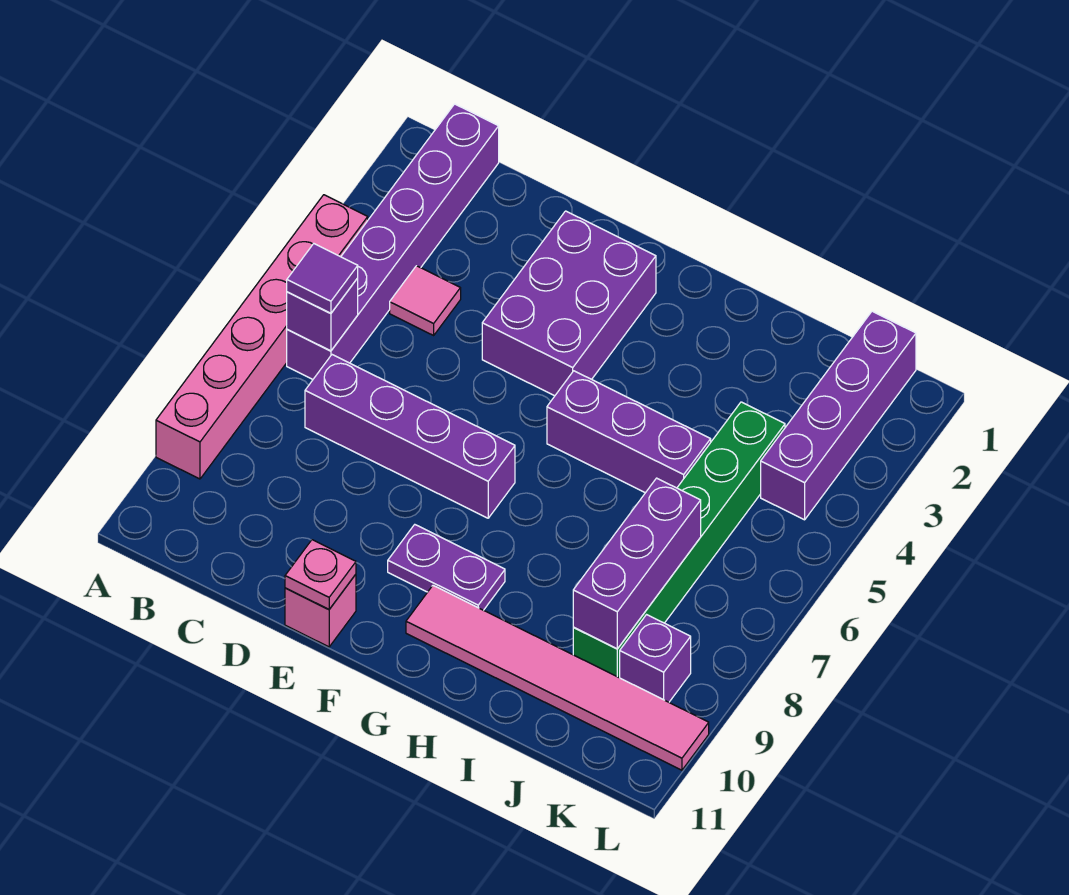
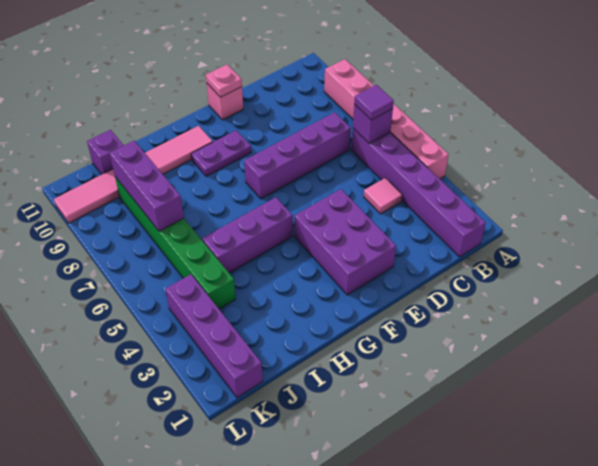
purple 1x1 brick [620,615,691,702] -> purple 1x1 brick moved to [87,130,123,175]

